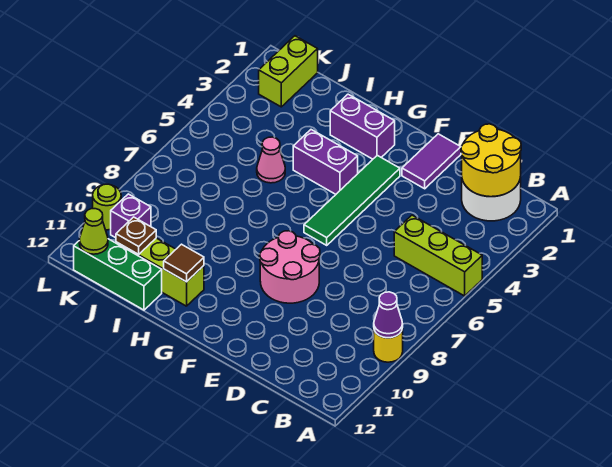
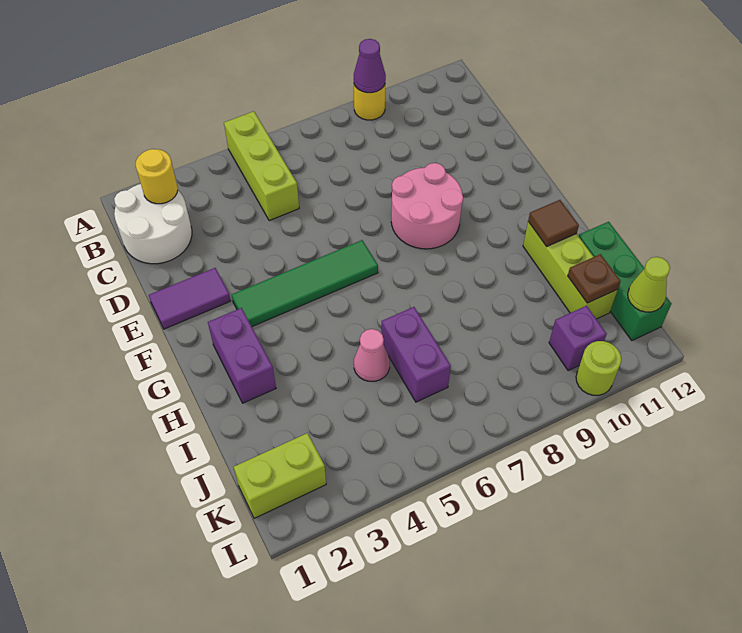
yellow 2x2 round brick [461,124,521,197] -> yellow 1x1 round brick [136,149,178,204]
purple 1x2 brick [293,130,358,194] -> purple 1x2 brick moved to [381,307,451,402]

